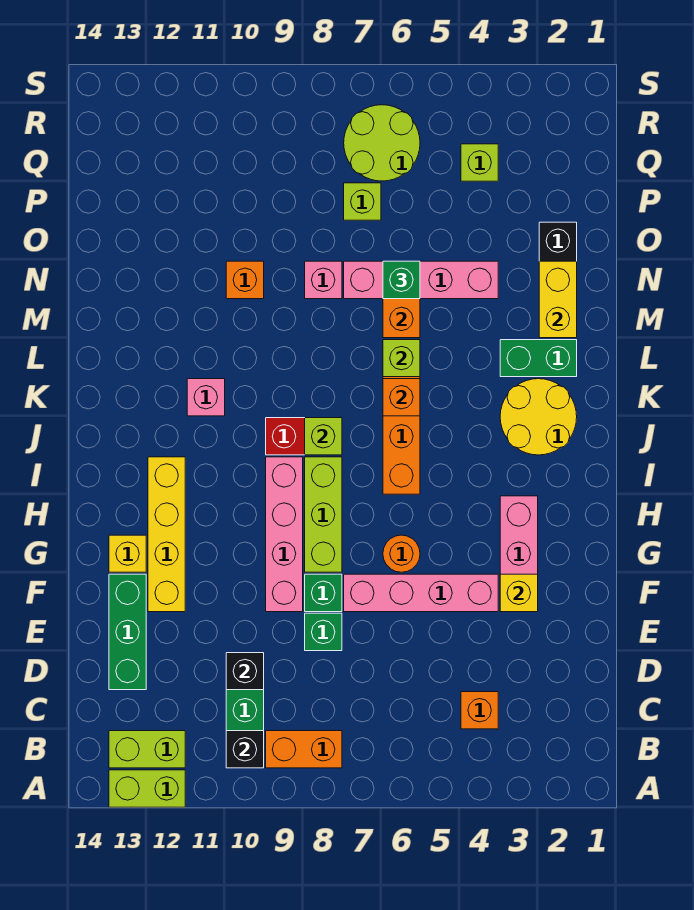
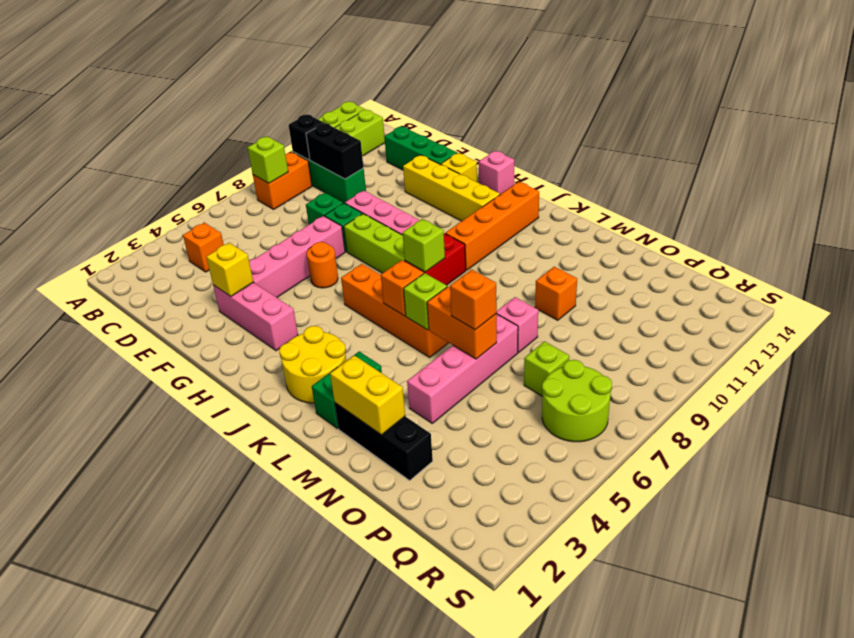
black 1x1 brick [226,653,264,690] -> black 1x2 brick [306,123,364,179]
none -> orange 1x4 brick [445,182,540,270]
pink 1x1 brick [187,379,225,416] -> pink 1x1 brick moved to [479,151,514,194]
green 1x1 brick [383,261,420,299] -> orange 1x1 brick [450,270,497,330]
lime 1x1 brick [461,144,498,181] -> lime 1x1 brick moved to [248,136,288,183]

